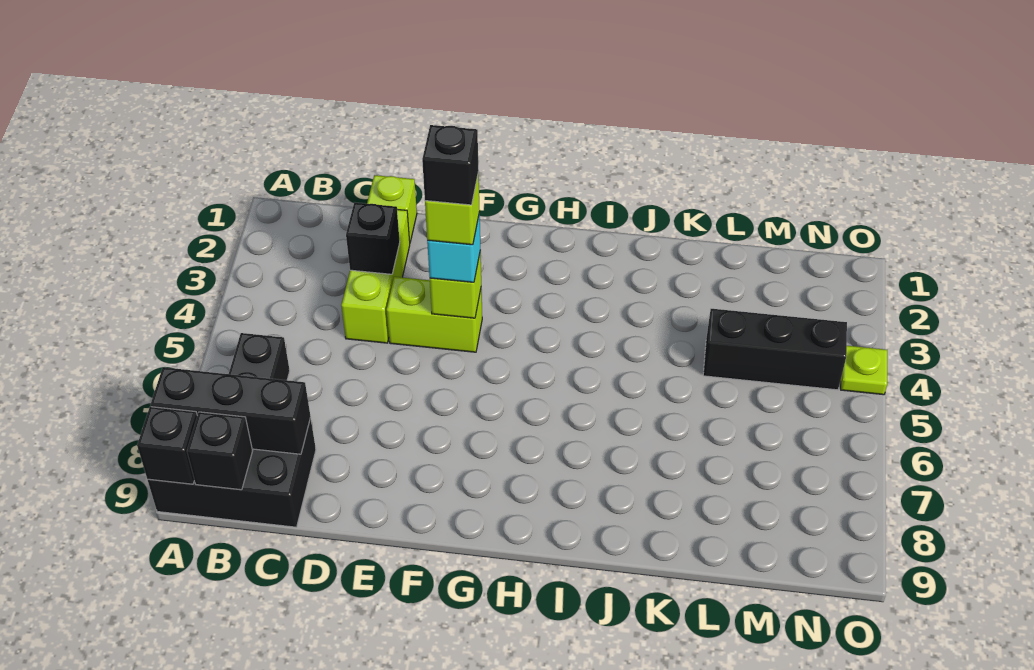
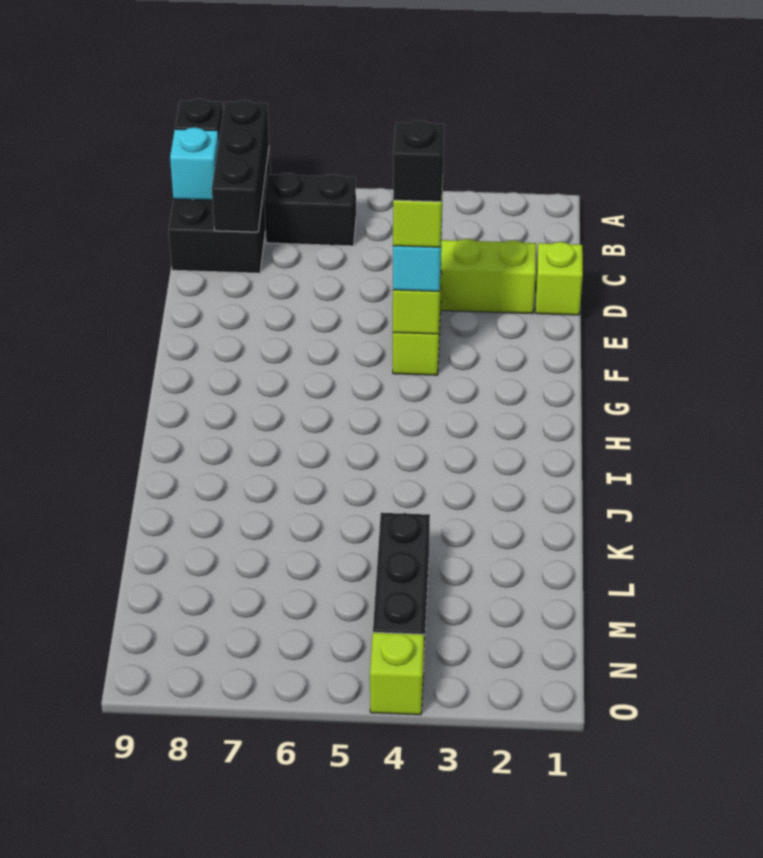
black 1x1 brick [187,412,252,490] -> cyan 1x1 brick [170,127,219,200]
black 1x1 brick [346,202,400,274] -> none
lime 1x1 plate [841,346,887,395] -> lime 1x1 brick [370,632,424,715]

